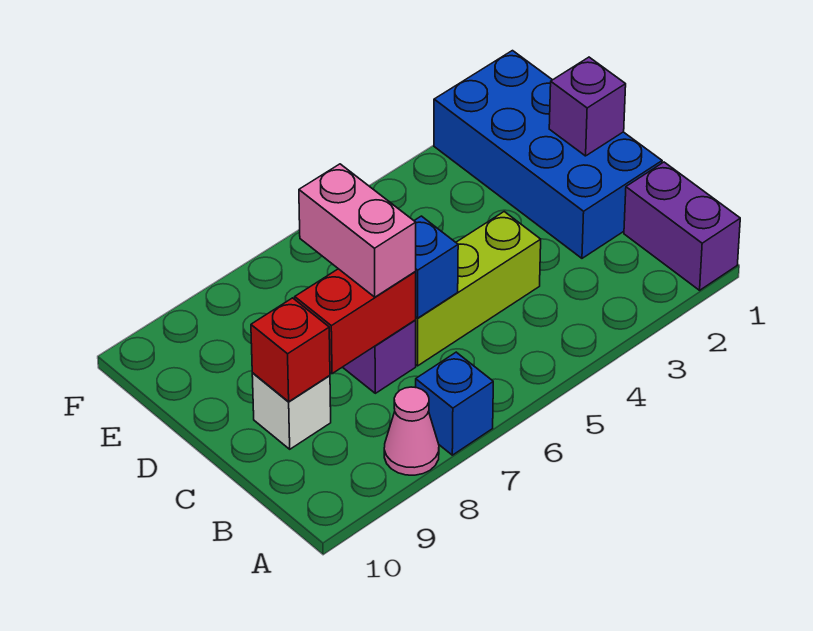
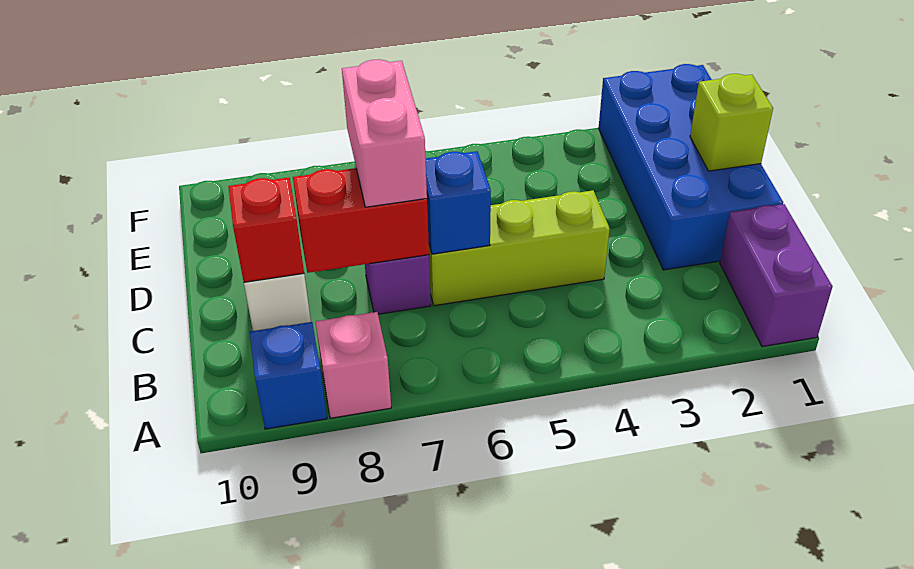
blue 1x1 brick [416,352,493,455] -> blue 1x1 brick moved to [250,322,327,429]
pink 1x1 cone [384,387,439,475] -> pink 1x1 brick [316,312,391,418]
purple 1x1 brick [549,57,626,156] -> lime 1x1 brick [690,74,773,171]

